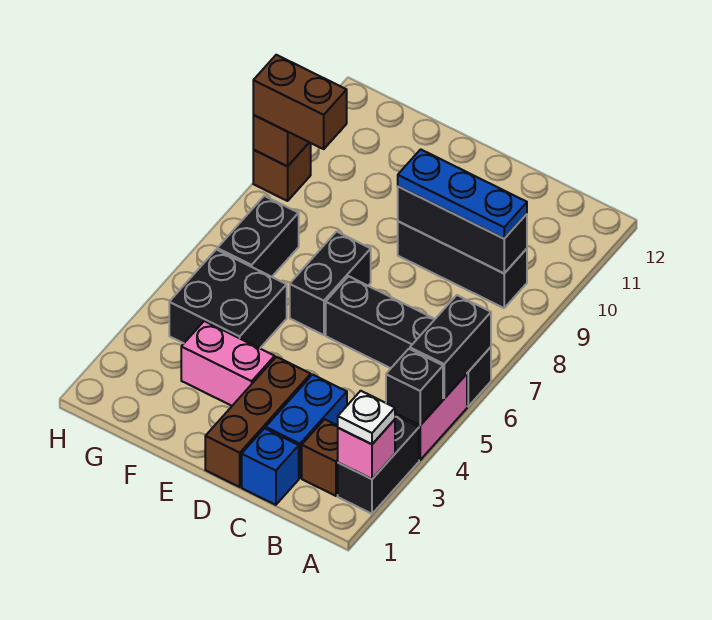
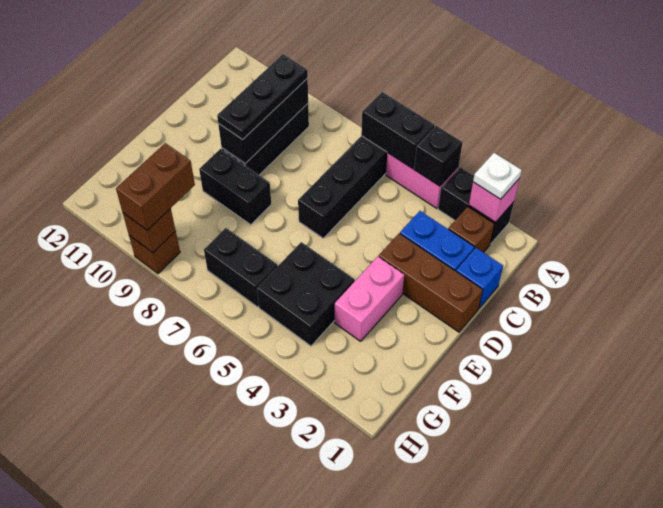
blue 1x3 plate [398,149,527,239] -> black 1x3 plate [217,54,308,140]
black 1x2 brick [290,232,371,335] -> black 1x2 brick moved to [199,149,271,225]

